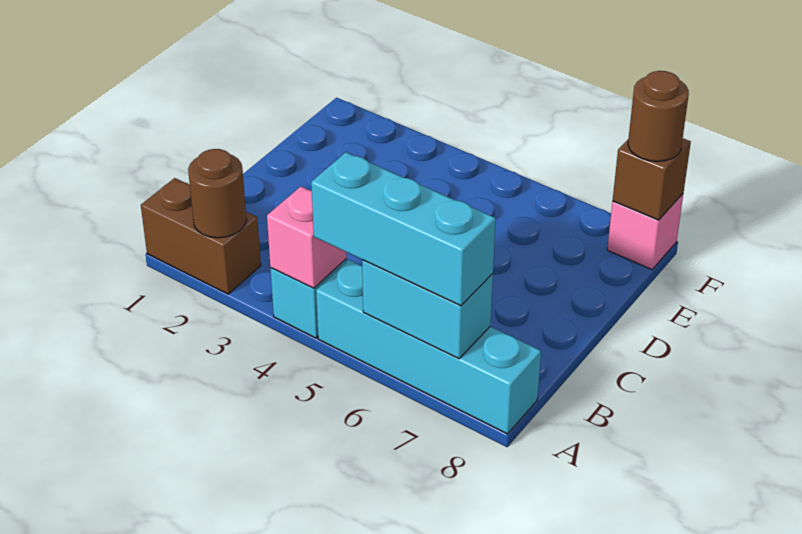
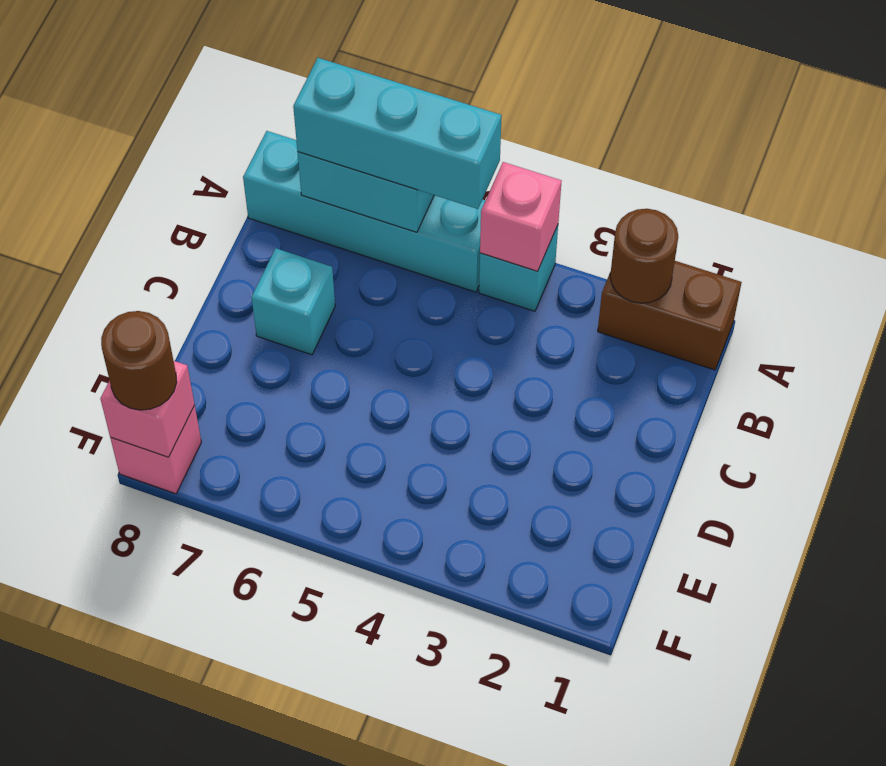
none -> cyan 1x1 brick [251,248,335,355]
brown 1x1 brick [613,139,691,220] -> pink 1x1 brick [100,361,195,457]

